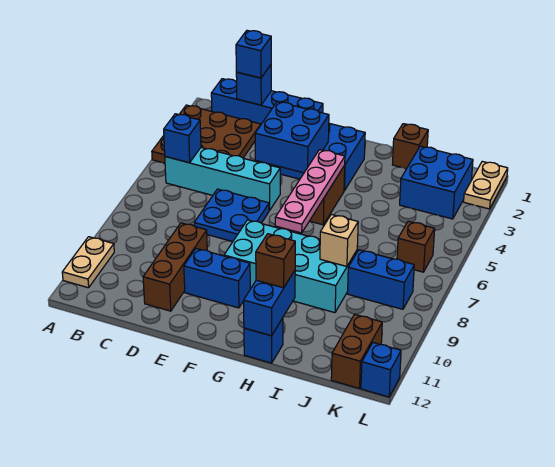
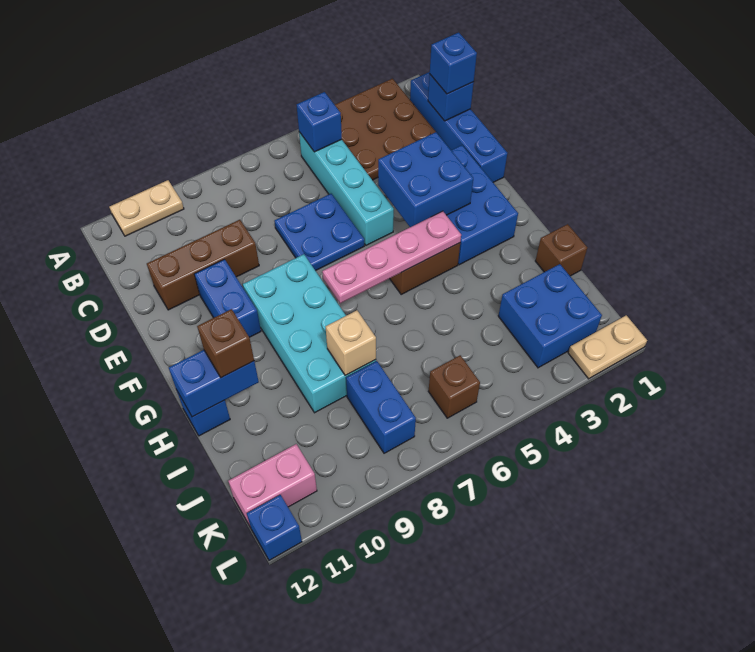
brown 1x2 brick [331,314,382,388] -> pink 1x2 brick [228,444,317,528]

